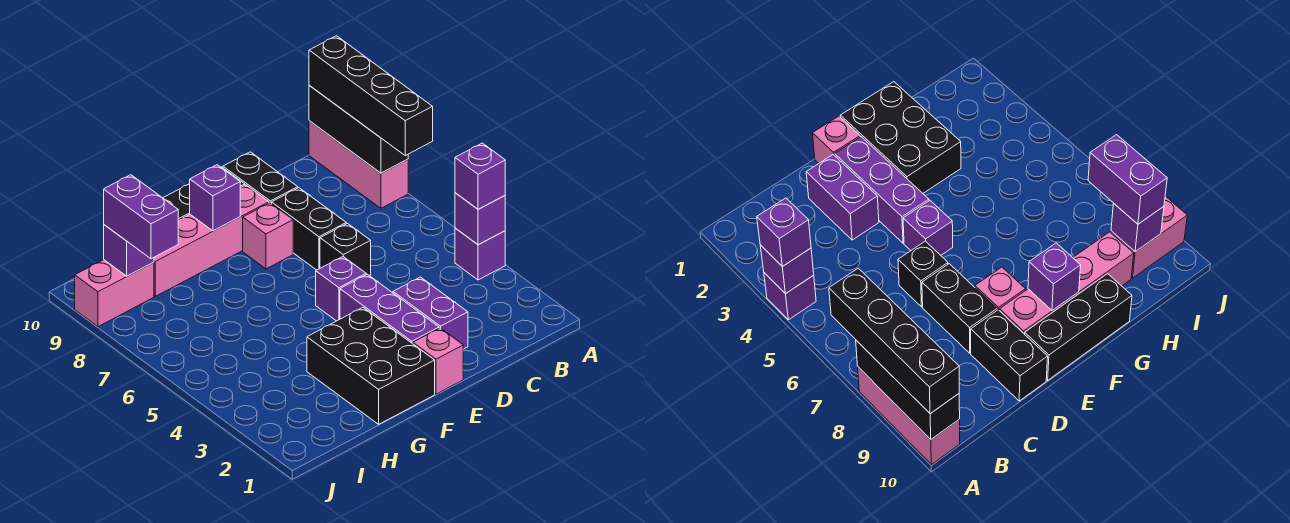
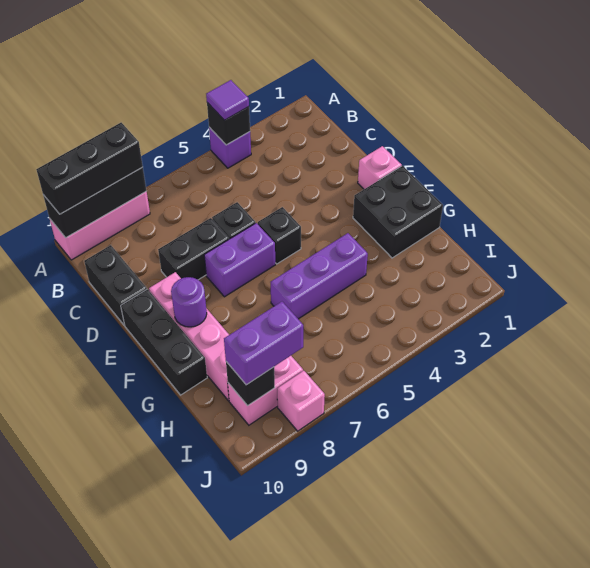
purple 1x1 brick [455,193,505,245] -> black 1x1 brick [207,103,250,145]
purple 1x1 brick [455,143,505,209] -> purple 1x1 tile [206,80,249,120]
black 1x4 brick [309,36,433,155] -> black 1x3 brick [36,123,143,214]
purple 1x2 brick [393,277,468,349] -> purple 1x2 brick moved to [204,223,275,297]
black 1x2 brick [223,152,298,204] -> black 1x2 brick turned to [84,245,147,325]
purple 1x3 brick [340,274,439,344] -> purple 1x3 brick moved to [270,233,368,319]
purple 1x1 brick [316,257,366,321] -> black 1x1 brick [258,207,301,264]
pink 1x1 brick [243,203,293,269] -> pink 1x1 brick moved to [277,371,325,431]
black 2x3 brick [307,307,435,424] -> black 2x2 brick [353,166,443,258]
purple 1x1 brick [190,165,240,231] -> purple 1x1 round brick [171,277,207,327]
pink 1x2 brick [75,260,154,327] -> pink 1x2 brick turned to [228,356,303,425]
purple 1x1 brick [104,225,154,276] -> black 1x1 brick [226,362,275,406]

